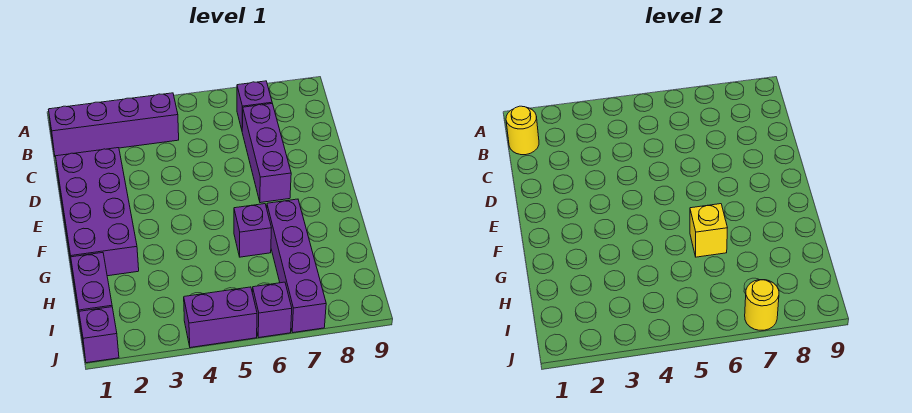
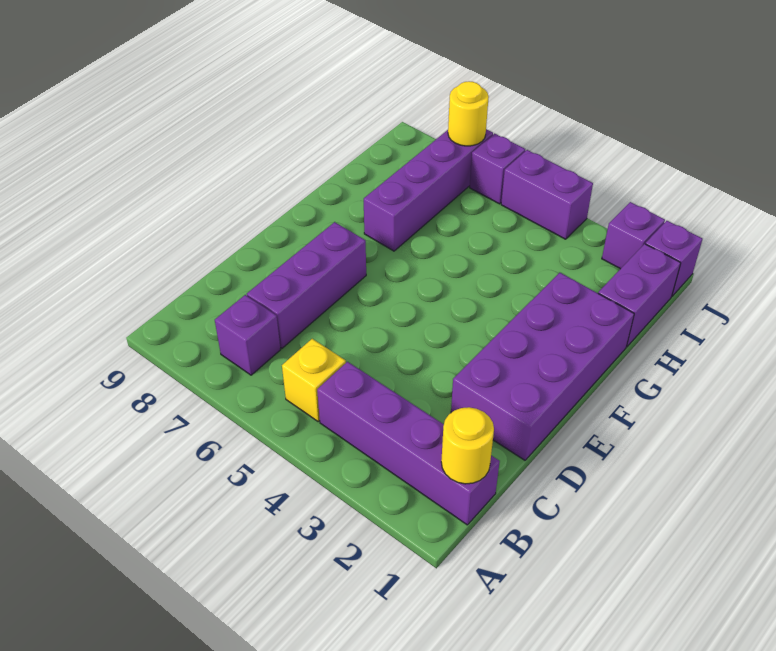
purple 1x1 brick [234,204,271,257] -> purple 1x1 brick moved to [602,202,665,269]
yellow 1x1 brick [690,204,727,257] -> yellow 1x1 brick moved to [282,339,346,421]

